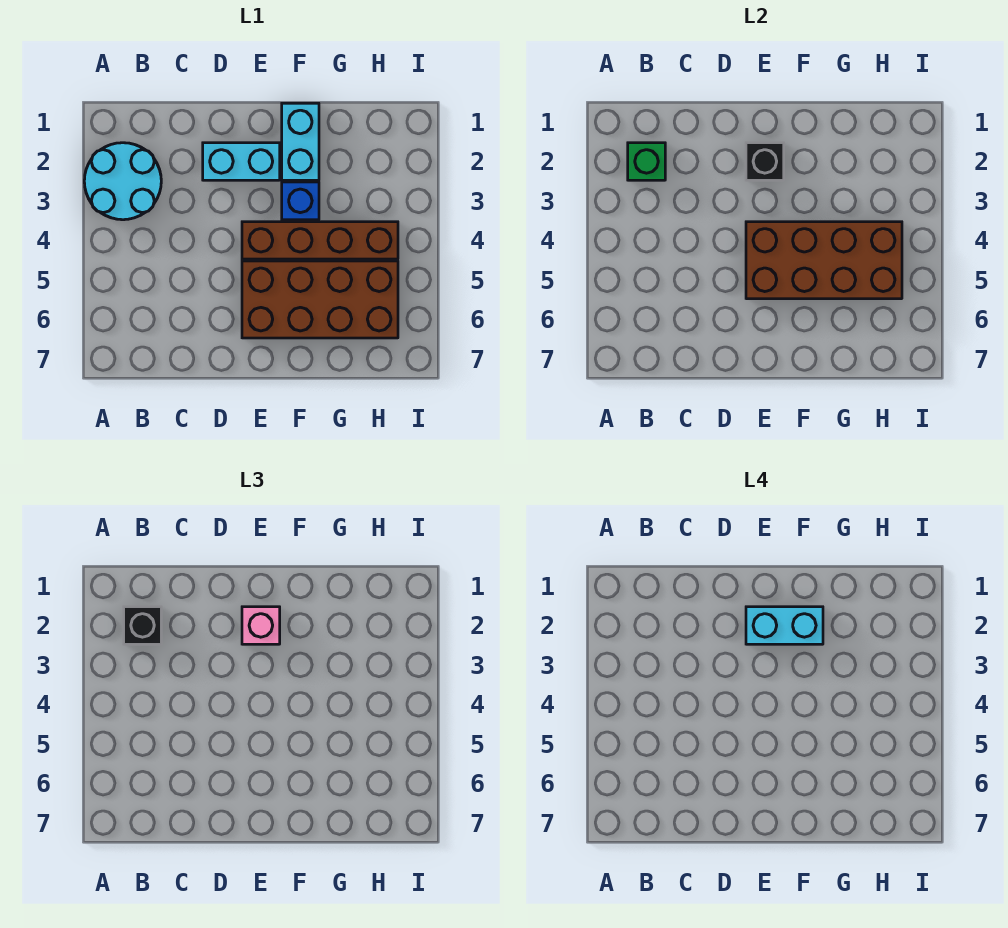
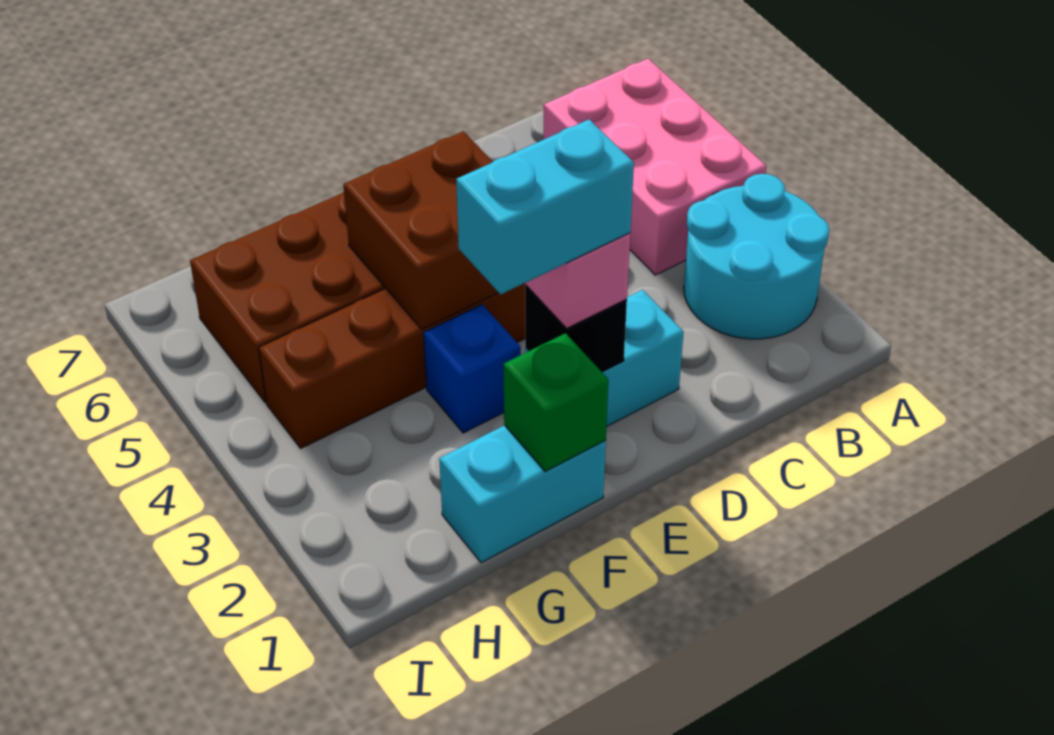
none -> pink 2x3 brick [544,59,766,275]
green 1x1 brick [628,143,665,180] -> green 1x1 brick moved to [503,333,608,472]
black 1x1 brick [124,607,161,644] -> none
brown 2x4 brick [746,222,902,299] -> brown 2x2 brick [343,131,499,329]
cyan 1x2 brick [282,103,319,180] -> cyan 1x2 brick turned to [439,425,606,563]

